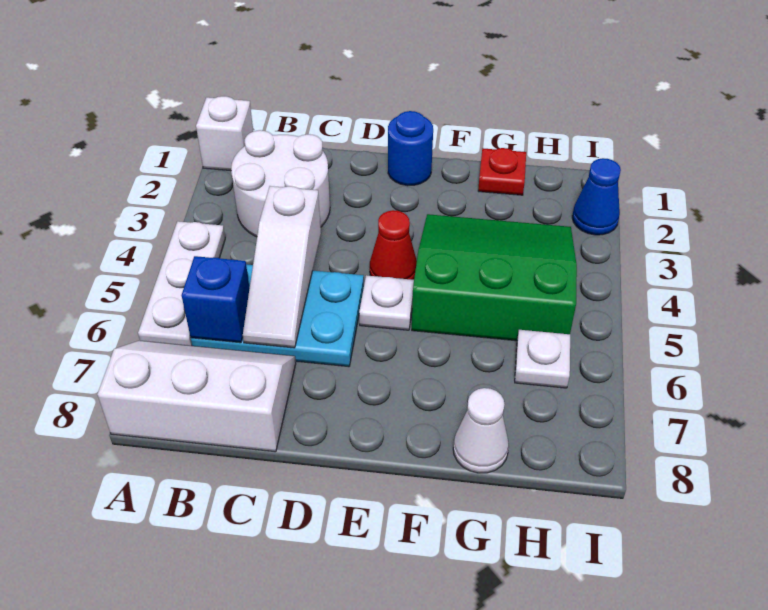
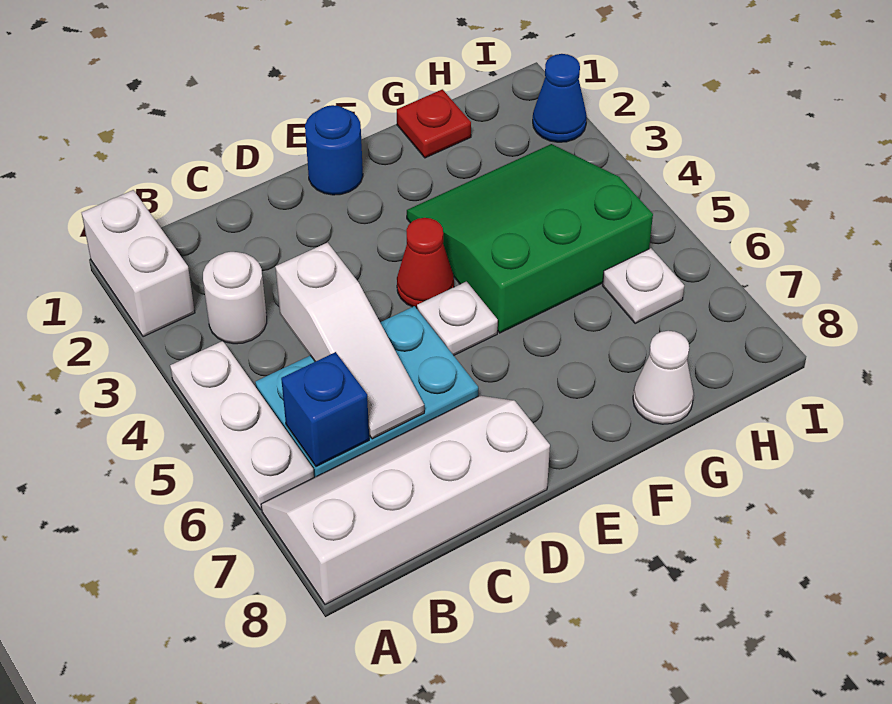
white 1x1 brick [196,96,253,171] -> white 1x2 brick [82,190,195,337]
white 2x3 slope [97,341,296,452] -> white 2x4 slope [261,396,550,605]
white 2x2 round brick [231,130,330,237] -> white 1x1 round brick [203,252,267,344]

